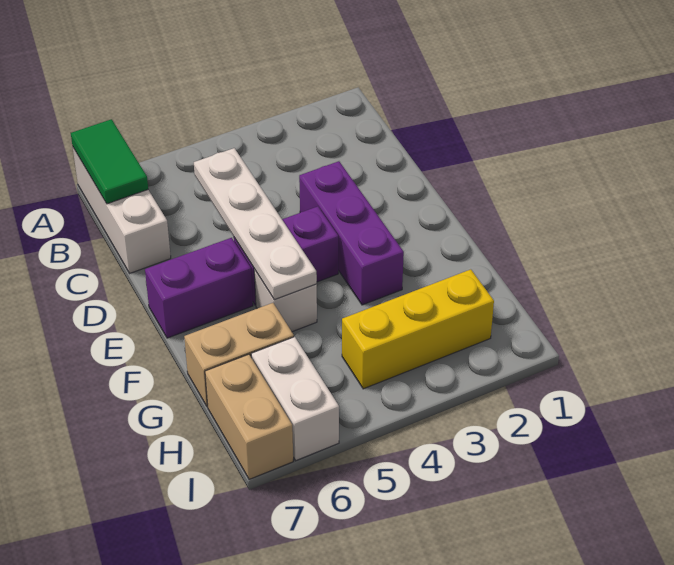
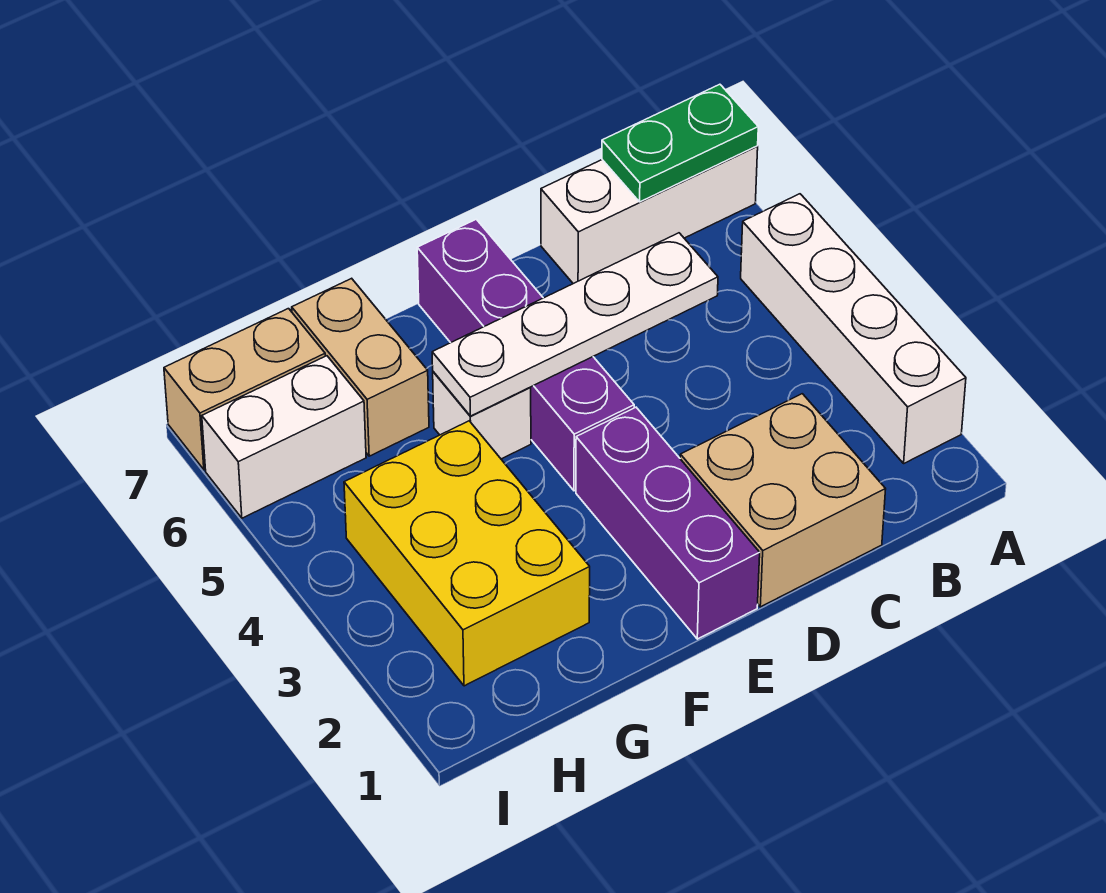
none -> white 1x4 brick [741,194,966,463]
green 1x2 tile [71,119,148,204] -> green 1x2 plate [602,84,758,202]
none -> tan 2x2 brick [680,394,886,607]
purple 1x3 brick [299,161,404,305] -> purple 1x3 brick turned to [576,407,760,639]
yellow 1x3 brick [342,269,494,389] -> yellow 2x3 brick [344,421,590,686]

